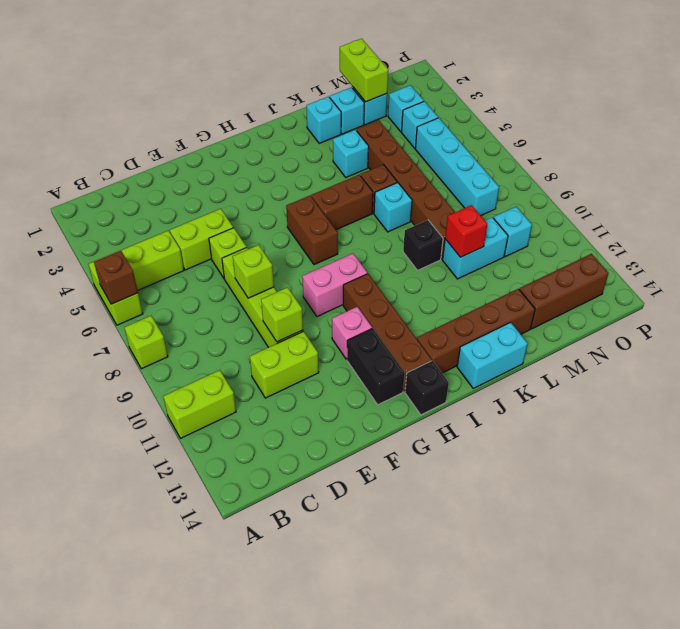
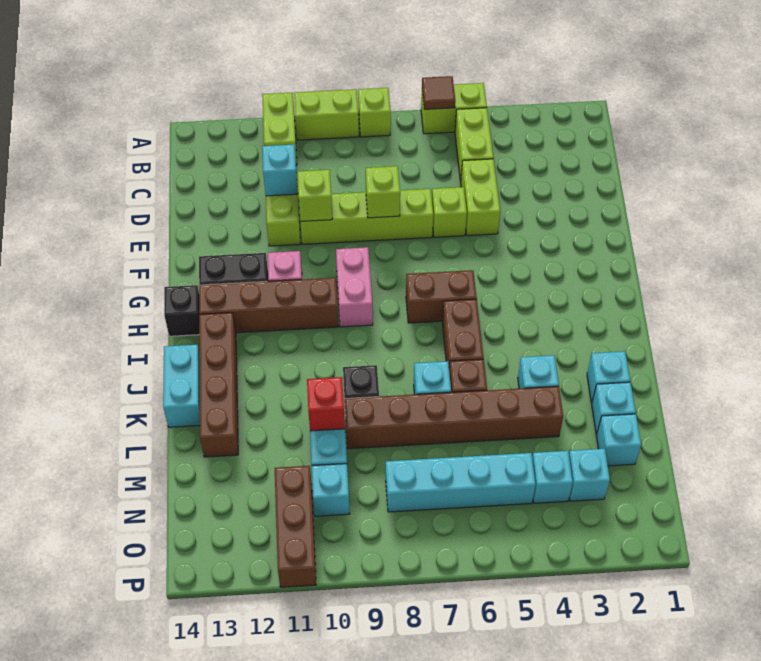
brown 1x1 brick [94,251,138,304] -> brown 1x1 tile [422,76,455,109]
none -> cyan 1x1 brick [262,145,297,196]
lime 1x2 brick [340,39,388,102] -> lime 1x2 brick moved to [294,89,359,140]
brown 1x3 brick [519,254,609,329] -> brown 1x3 brick moved to [275,466,316,587]

